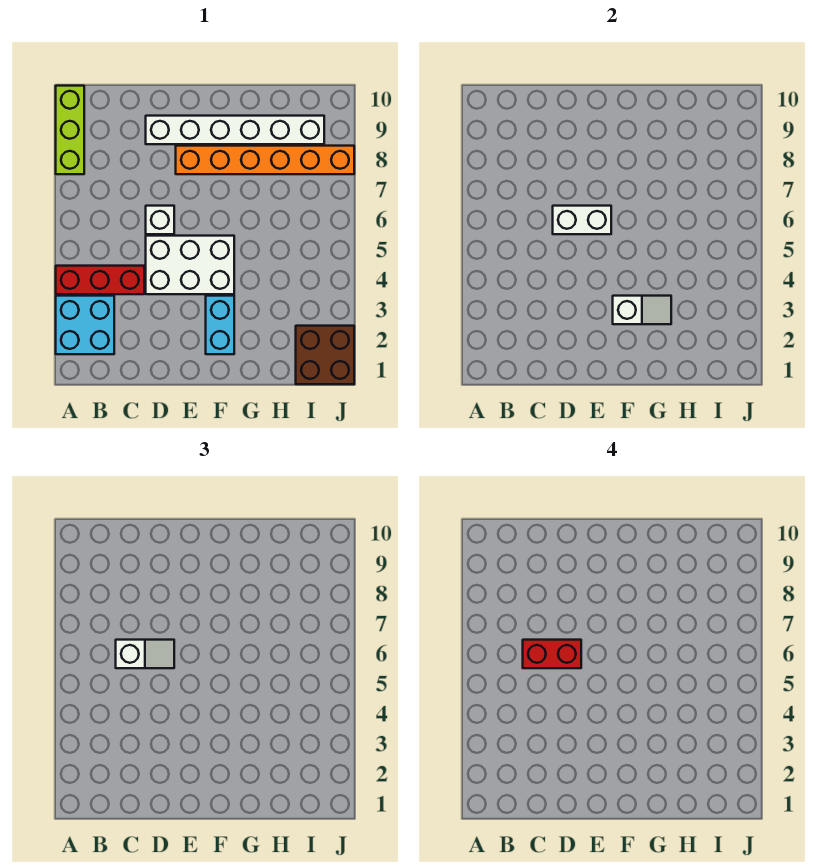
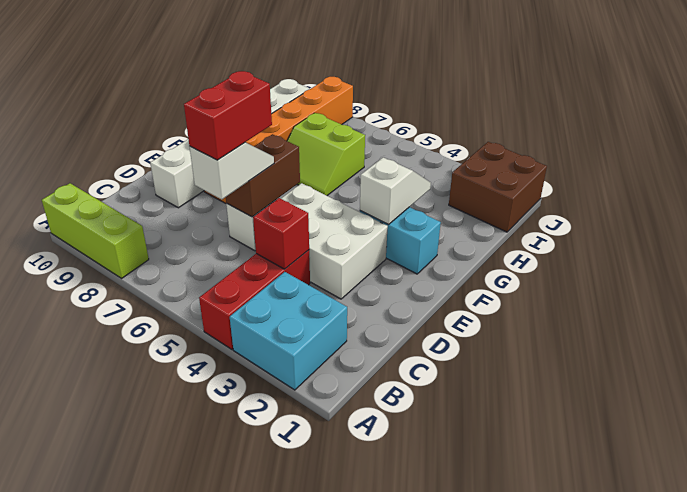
none -> red 1x1 brick [253,198,309,269]
white 2x3 brick [146,236,234,294] -> white 2x3 brick turned to [281,183,388,299]
white 1x2 brick [553,206,611,234] -> brown 1x2 brick [226,134,300,217]
none -> lime 2x2 slope [287,113,365,196]

